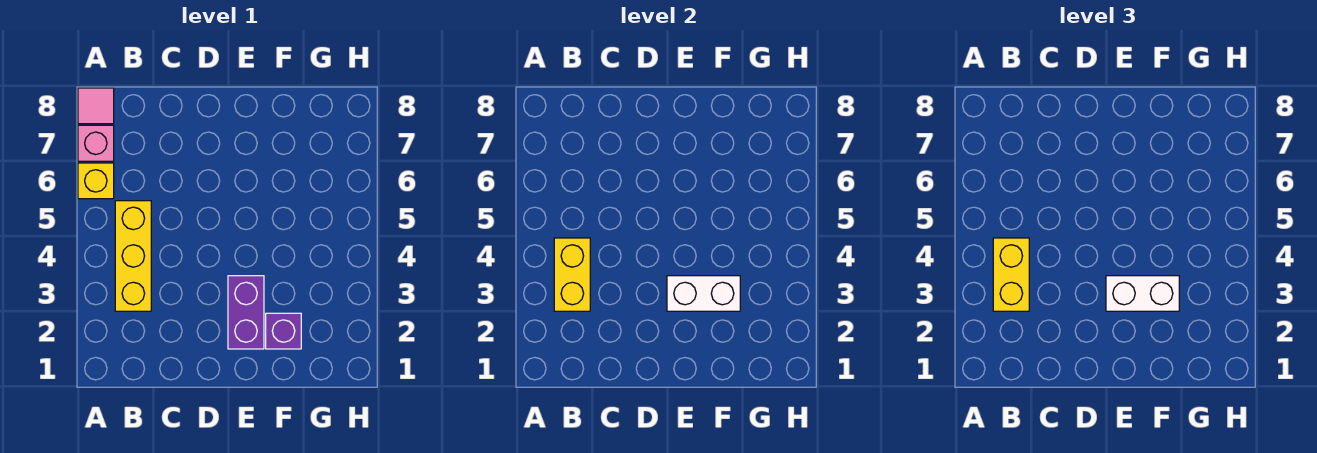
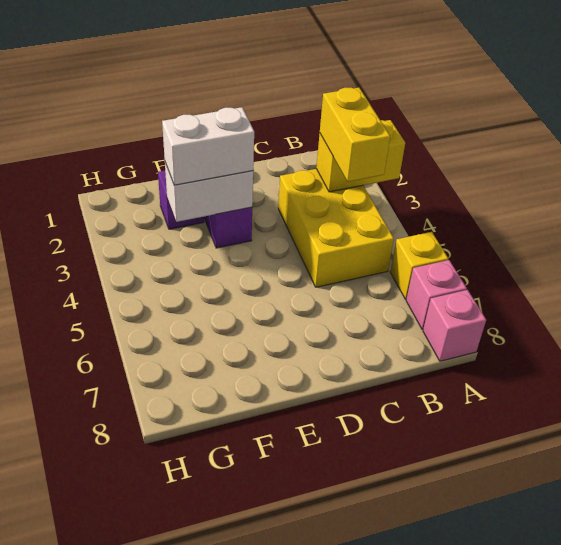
pink 1x1 tile [78,88,114,124] -> pink 1x1 brick [423,290,486,361]
yellow 1x3 brick [115,201,151,311] -> yellow 2x3 brick [278,169,394,287]
yellow 1x2 brick [554,238,590,311] -> yellow 1x2 brick turned to [316,120,405,192]

